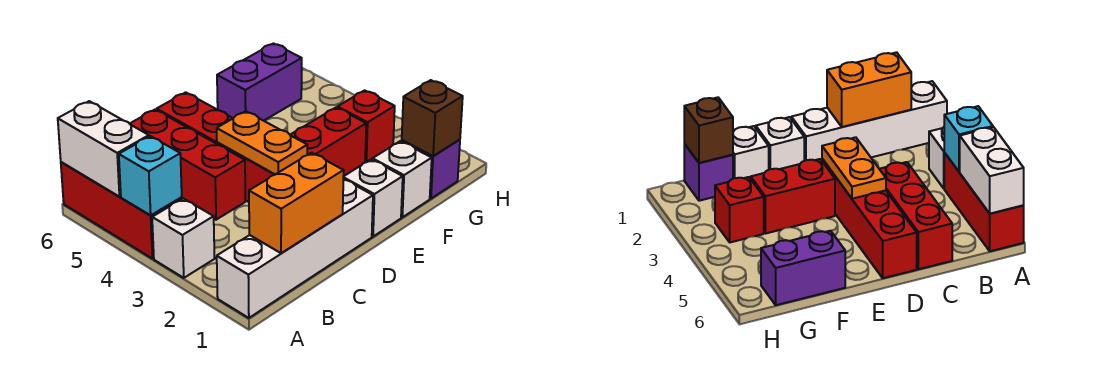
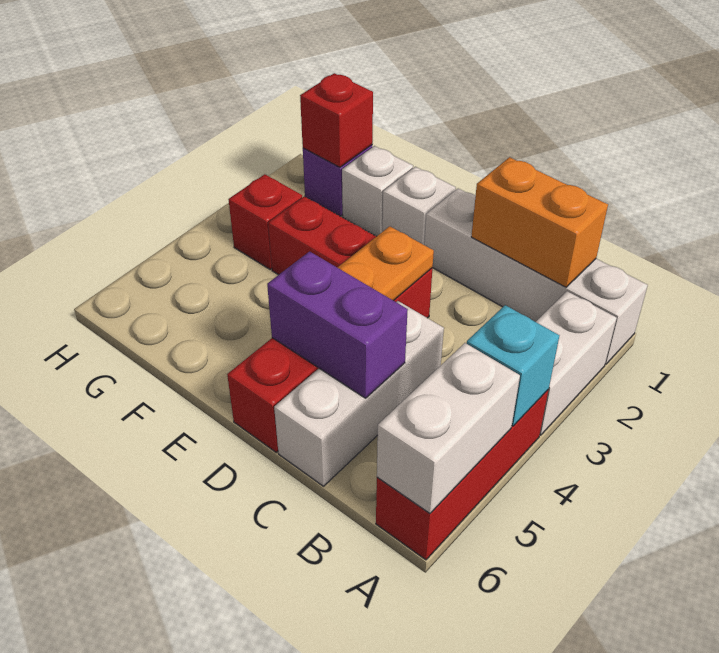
white 1x1 brick [152,198,215,278] -> white 1x2 brick [536,291,617,435]
red 1x3 brick [130,110,245,220] -> white 1x3 brick [274,301,444,486]
purple 1x2 brick [217,44,302,121] -> purple 1x2 brick moved to [267,252,408,398]
brown 1x1 brick [402,80,463,156] -> red 1x1 brick [300,73,373,167]

